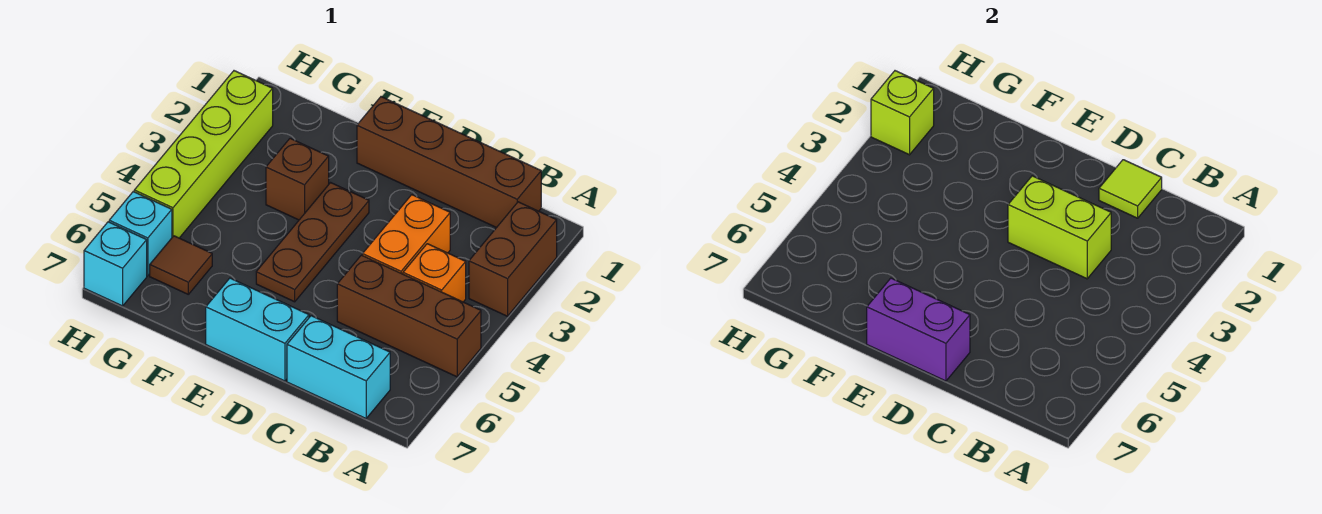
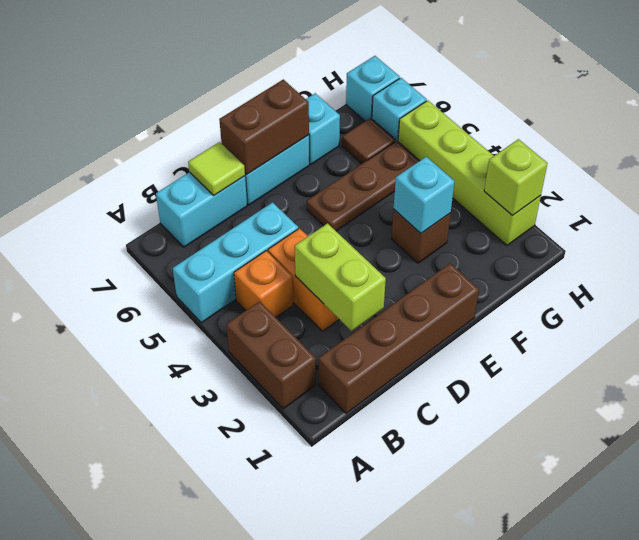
brown 1x3 brick [337,255,481,377] -> cyan 1x3 brick [173,202,298,323]
lime 1x1 tile [1099,160,1162,218] -> lime 1x1 tile moved to [188,142,245,195]
lime 1x2 brick [1008,176,1111,279] -> lime 1x2 brick turned to [295,223,386,331]
purple 1x2 brick [867,278,970,381] -> brown 1x2 brick [219,80,309,174]
brown 1x3 plate [256,183,369,302] -> brown 1x3 plate turned to [307,141,419,231]
none -> cyan 1x1 brick [394,157,455,233]
none -> cyan 1x1 brick [306,93,340,164]

